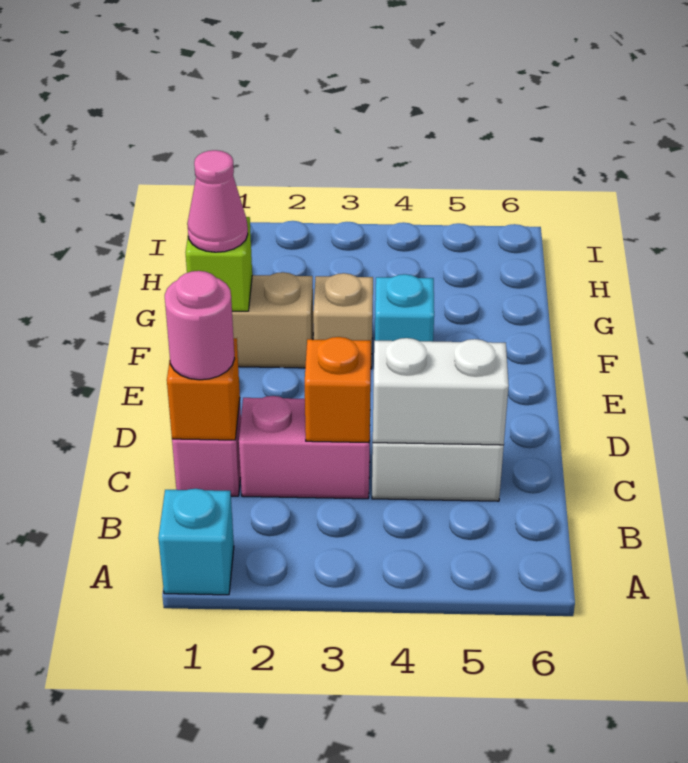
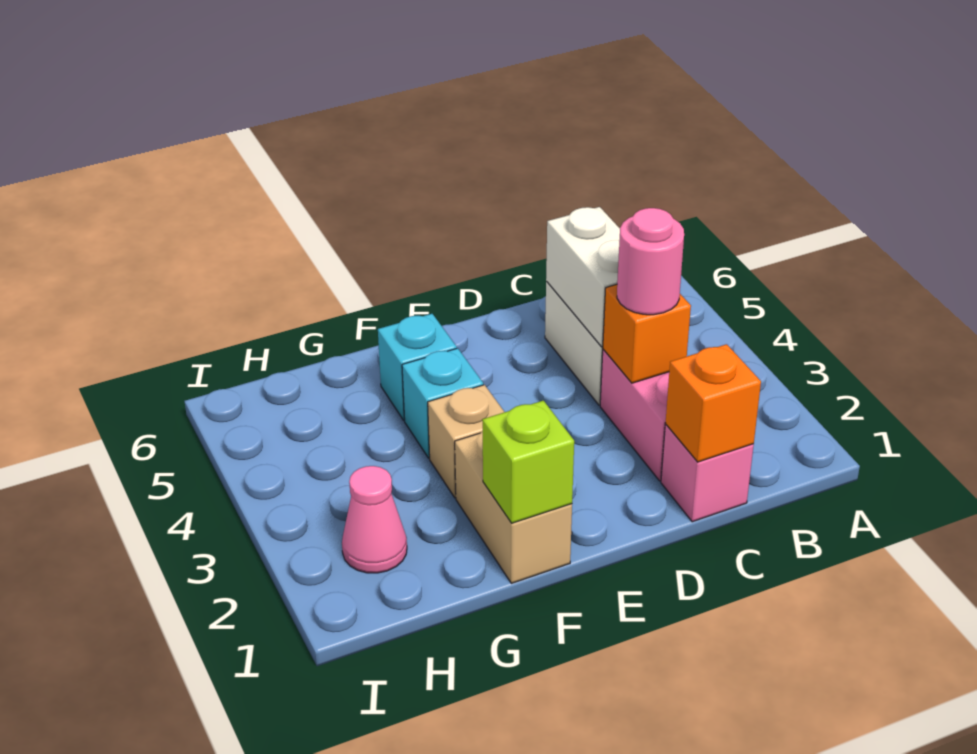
cyan 1x1 brick [158,489,234,595] -> cyan 1x1 brick moved to [378,314,457,420]
pink 1x1 round brick [165,271,235,380] -> pink 1x1 round brick moved to [617,208,684,315]
pink 1x1 cone [187,150,248,252] -> pink 1x1 cone moved to [342,466,407,573]

